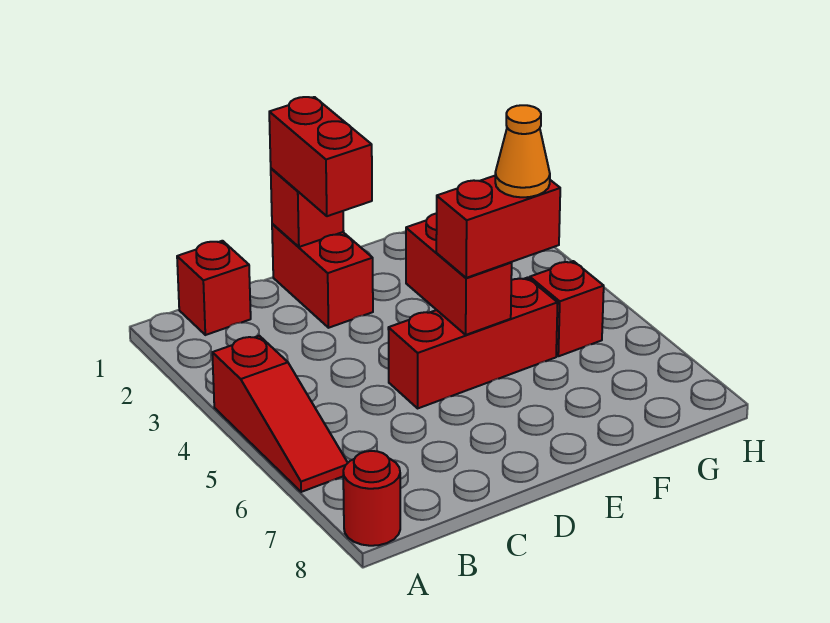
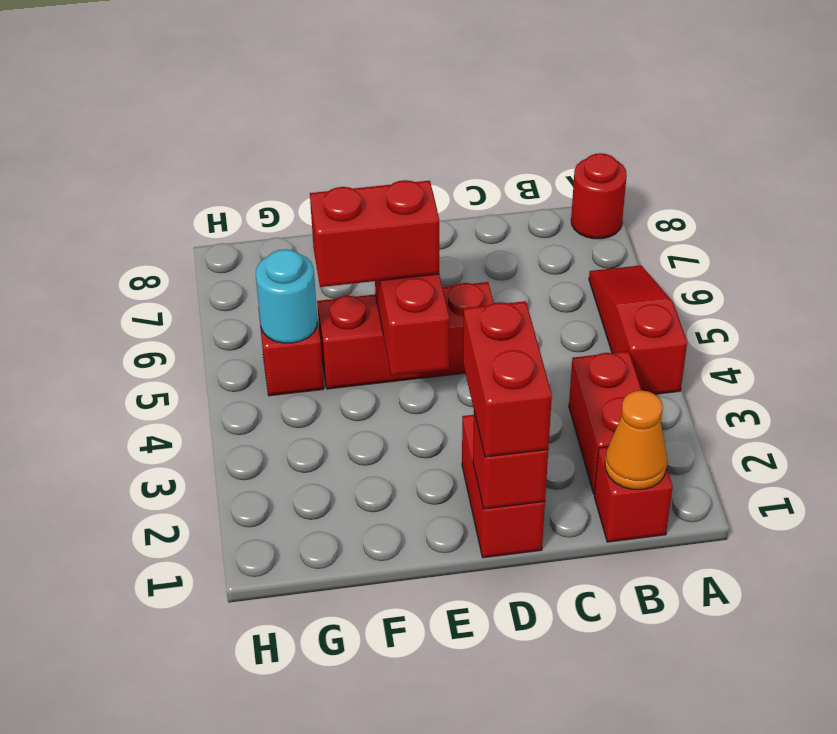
none -> red 1x2 brick [569,351,641,494]
orange 1x1 cone [495,105,550,197] -> orange 1x1 cone moved to [605,390,667,489]
none -> cyan 1x1 round brick [256,249,317,343]

